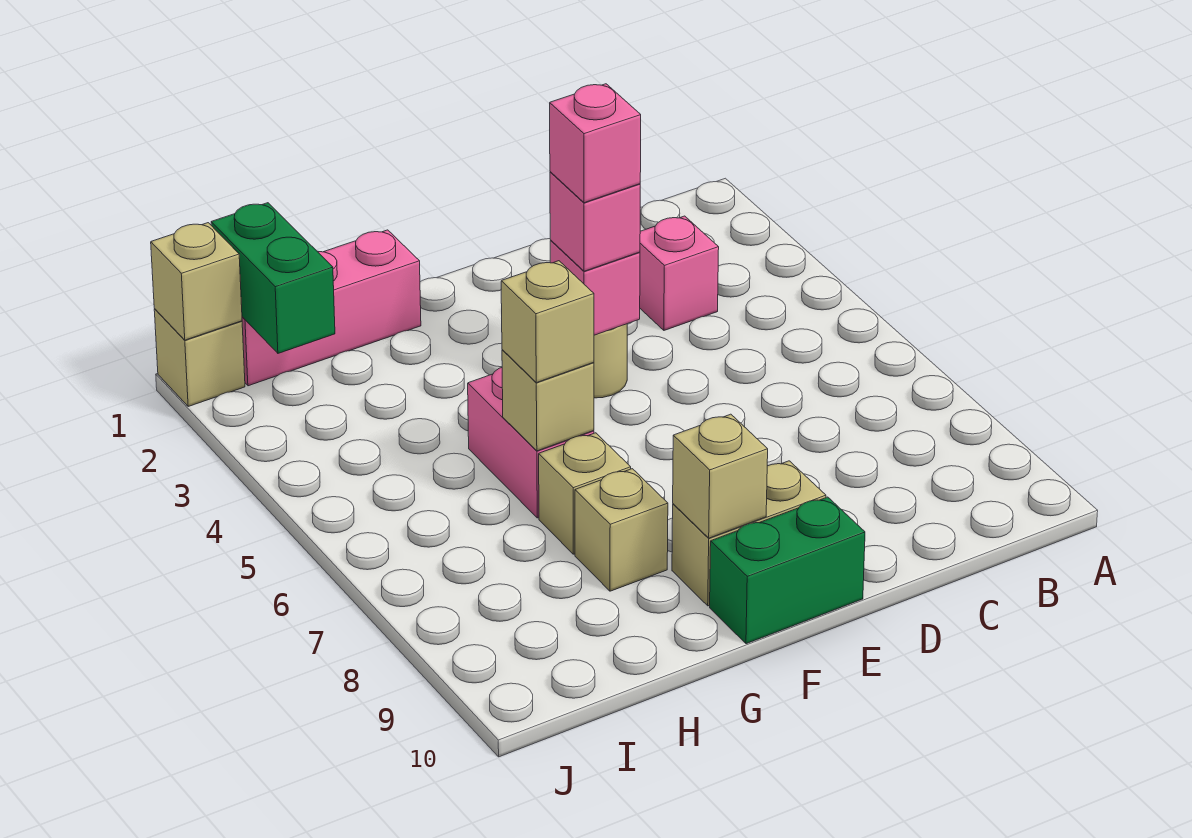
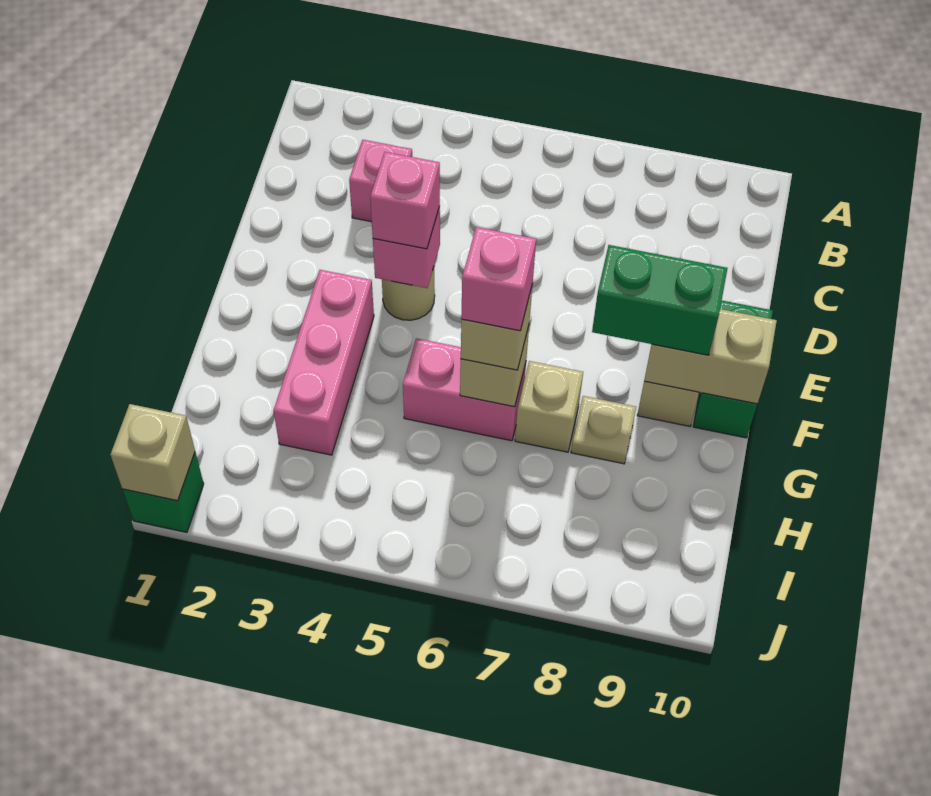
pink 1x1 brick [550,84,641,203] -> pink 1x1 brick moved to [461,227,536,331]
tan 1x1 brick [673,414,768,538] -> tan 1x2 brick [644,309,777,404]
pink 1x3 brick [242,230,421,386] -> pink 1x3 brick moved to [274,270,374,455]
tan 1x1 brick [575,469,668,591] -> tan 1x1 plate [571,396,636,464]
green 1x2 brick [211,203,335,353] -> green 1x2 brick moved to [592,245,728,355]
tan 1x1 brick [154,309,245,406] -> green 1x1 brick [123,452,204,532]

